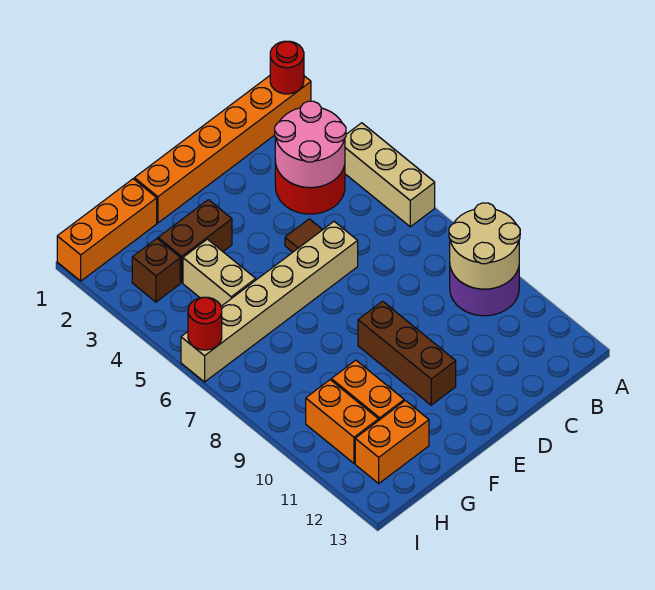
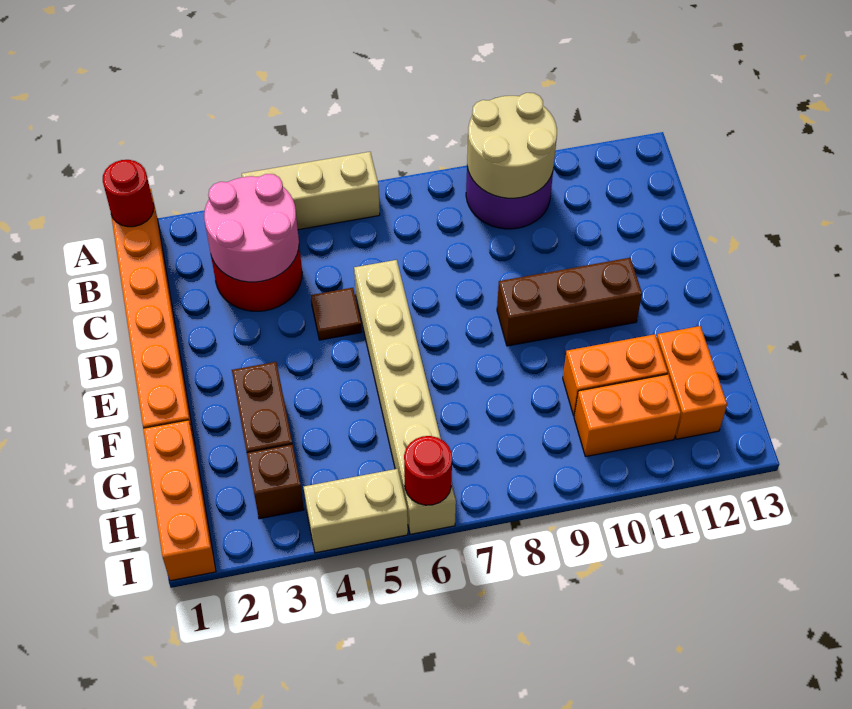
tan 1x2 brick [183,239,256,306] -> tan 1x2 brick moved to [304,469,408,553]

